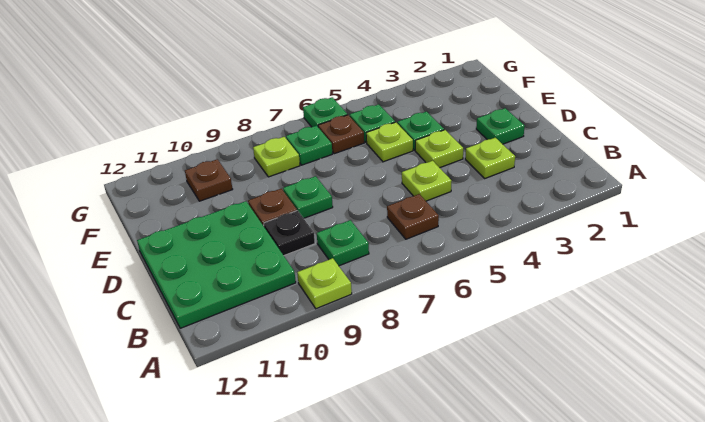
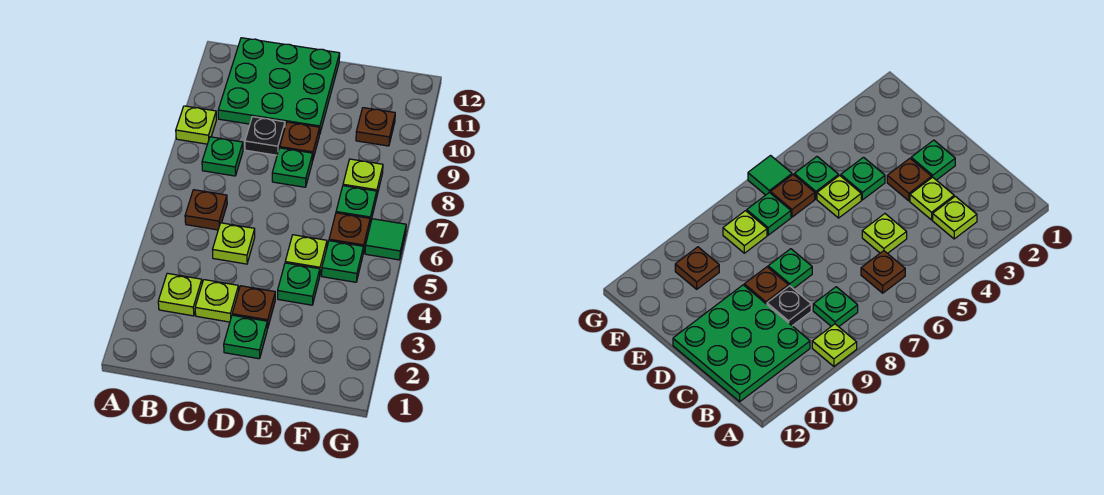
none -> brown 1x1 plate [232,286,275,328]
lime 1x1 plate [415,130,463,168] -> lime 1x1 plate moved to [158,273,202,316]
green 1x1 plate [303,97,347,127] -> green 1x1 tile [365,219,406,260]

